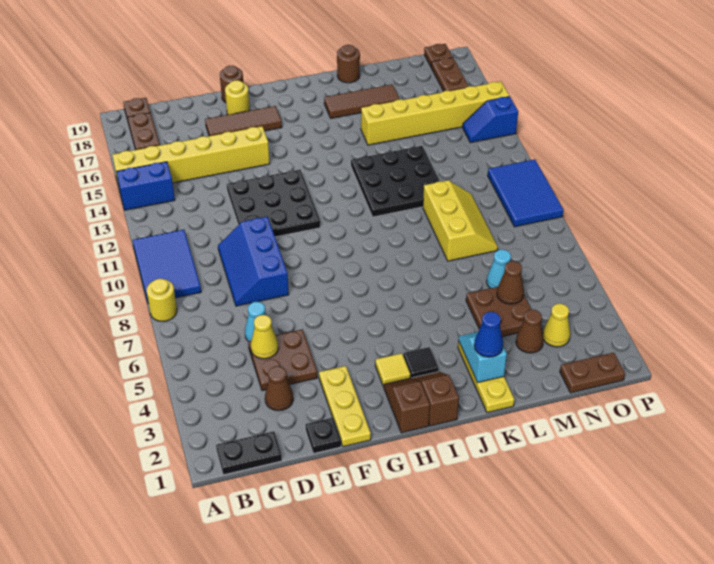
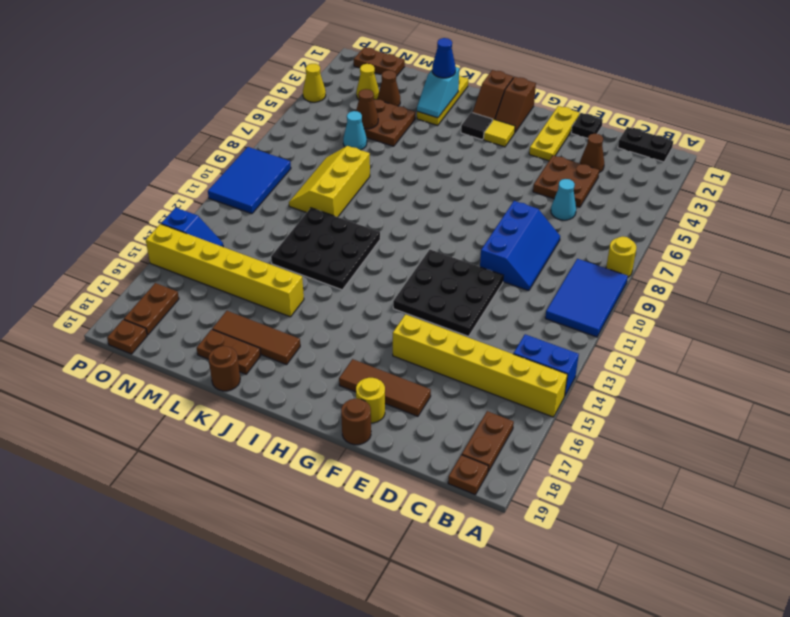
yellow 1x1 cone [251,315,279,359] -> yellow 1x1 cone moved to [303,64,326,102]
none -> brown 1x2 plate [197,329,261,374]

